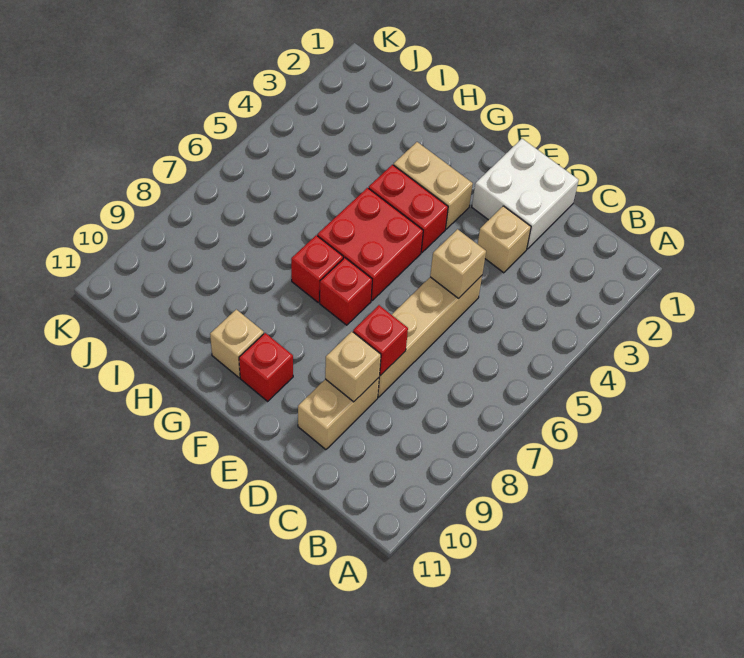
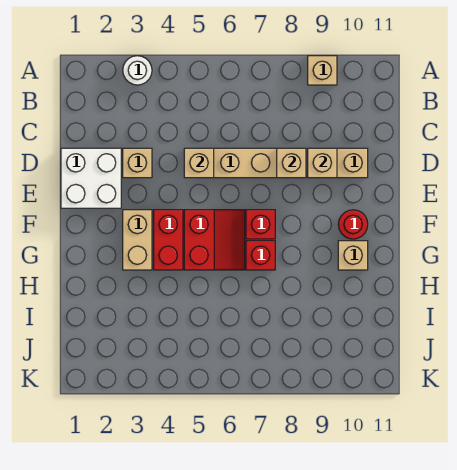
none -> white 1x1 round brick [123,56,152,85]
none -> tan 1x1 brick [308,56,337,85]
red 1x1 brick [353,305,408,376] -> tan 1x1 brick [277,148,306,178]
red 2x2 brick [317,188,423,300] -> red 2x2 slope [184,210,245,270]
red 1x1 brick [239,333,293,401] -> red 1x1 round brick [338,210,368,239]

